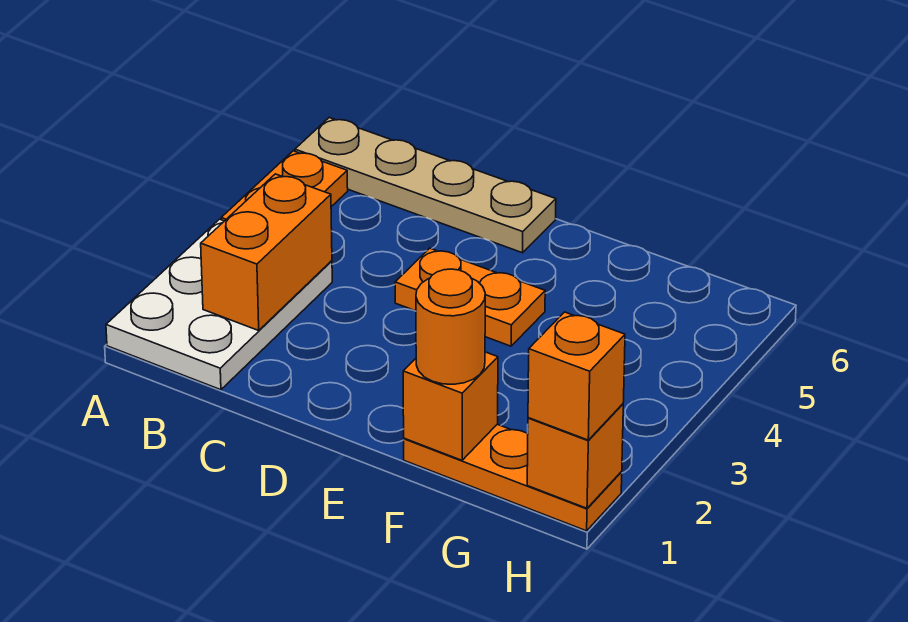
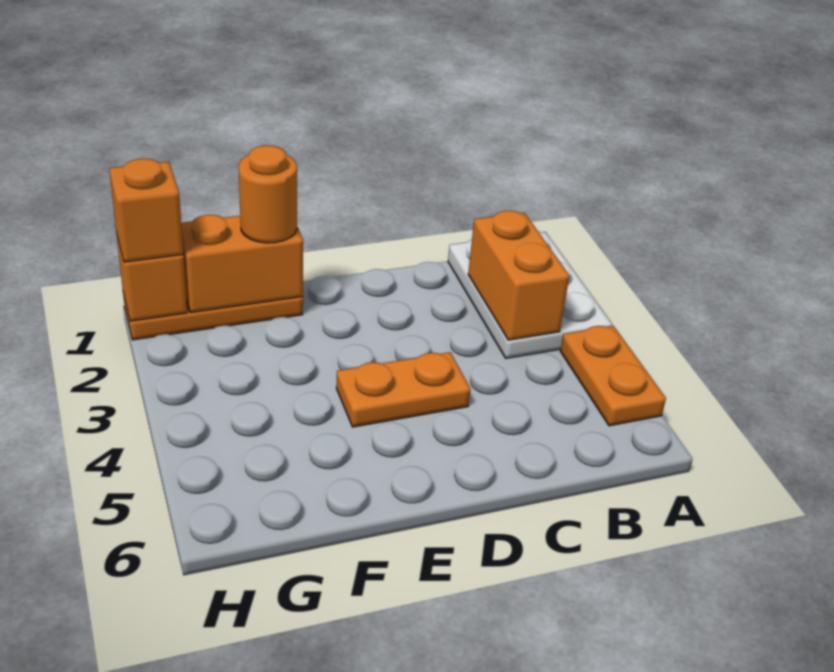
tan 1x4 plate [295,118,556,253] -> none
orange 1x1 brick [403,352,498,460] -> orange 1x2 brick [181,215,303,313]

